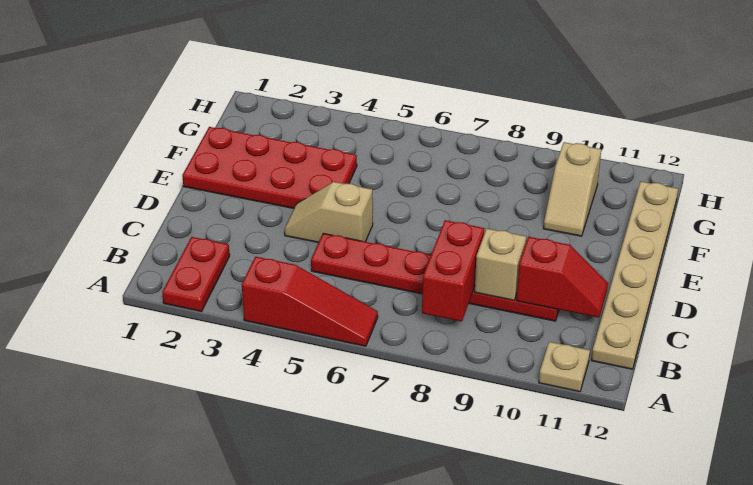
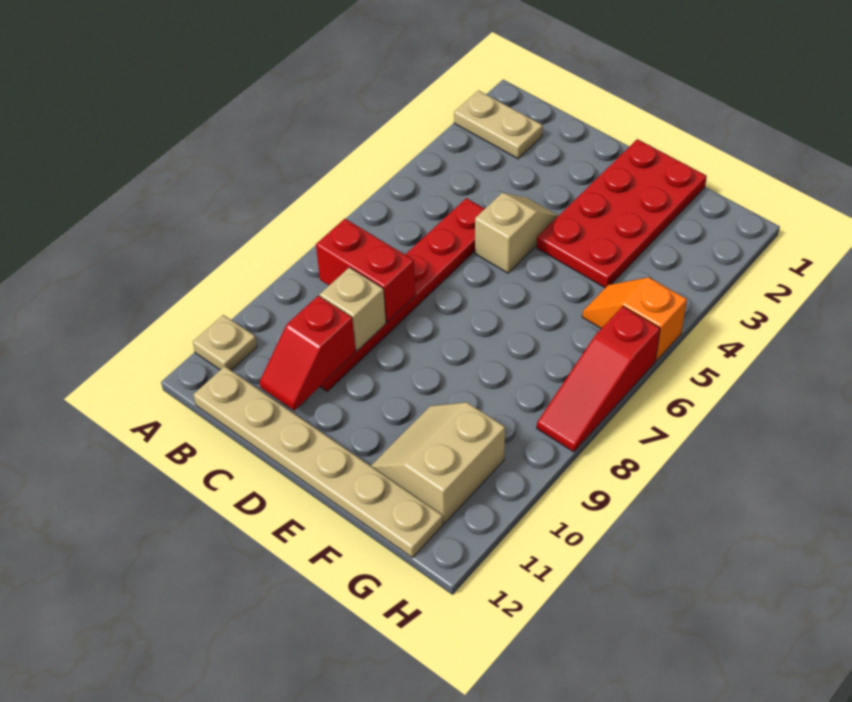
red 1x2 plate [162,237,230,311] -> tan 1x2 plate [454,91,543,159]
red 1x3 slope [242,257,378,346] -> red 1x3 slope moved to [537,306,660,452]
tan 1x2 slope [544,142,601,236] -> tan 2x2 slope [371,402,505,523]
none -> orange 1x2 slope [582,277,687,361]

